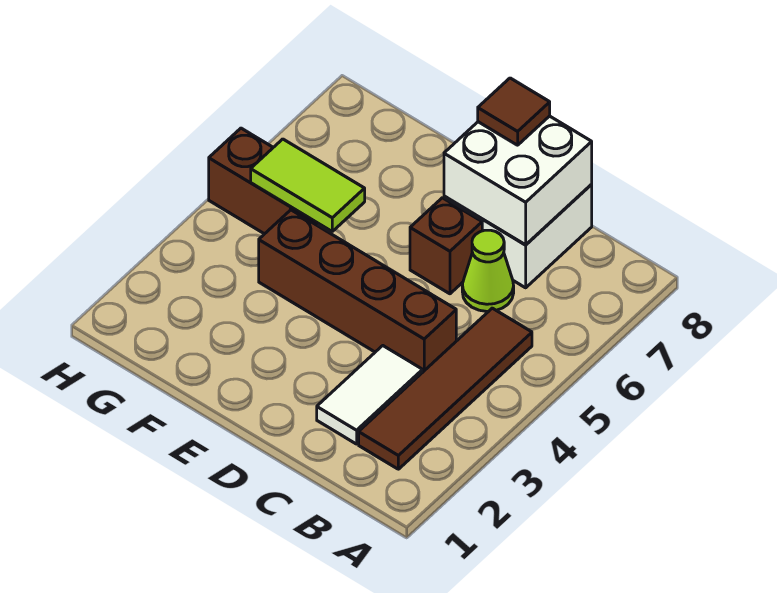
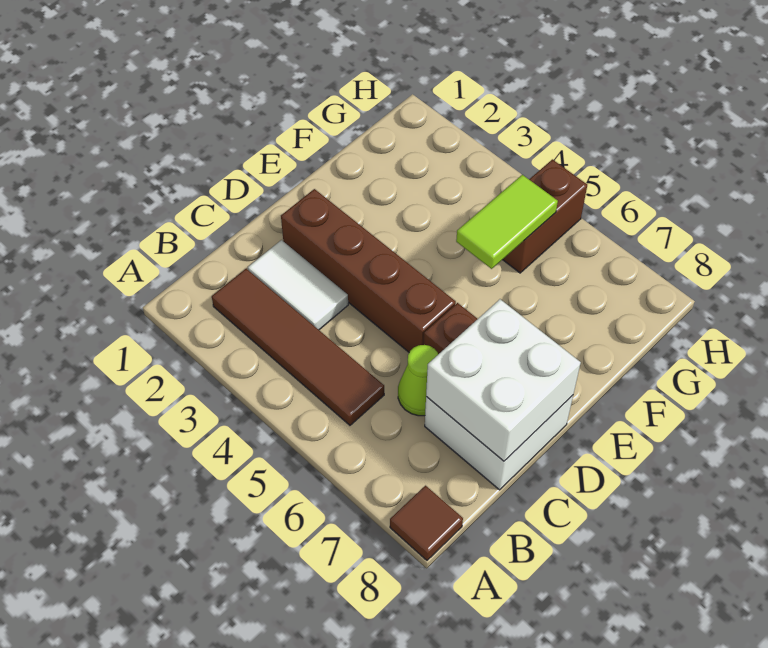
brown 1x4 brick [259,210,456,372] -> brown 1x4 brick turned to [281,189,456,352]
brown 1x1 tile [478,78,550,145] -> brown 1x1 tile moved to [390,486,463,560]

